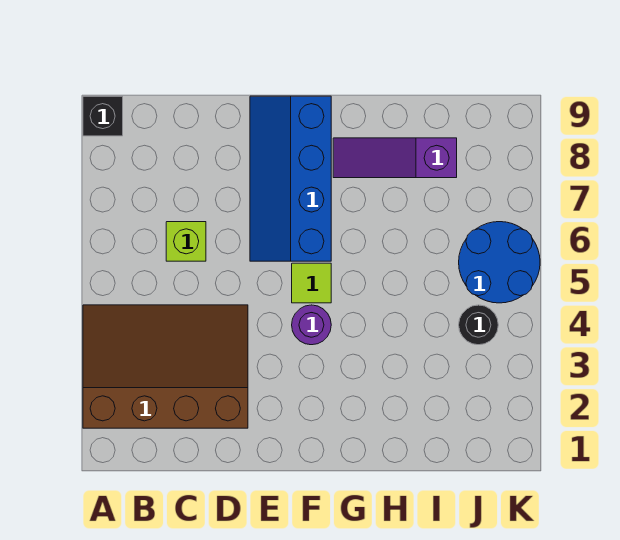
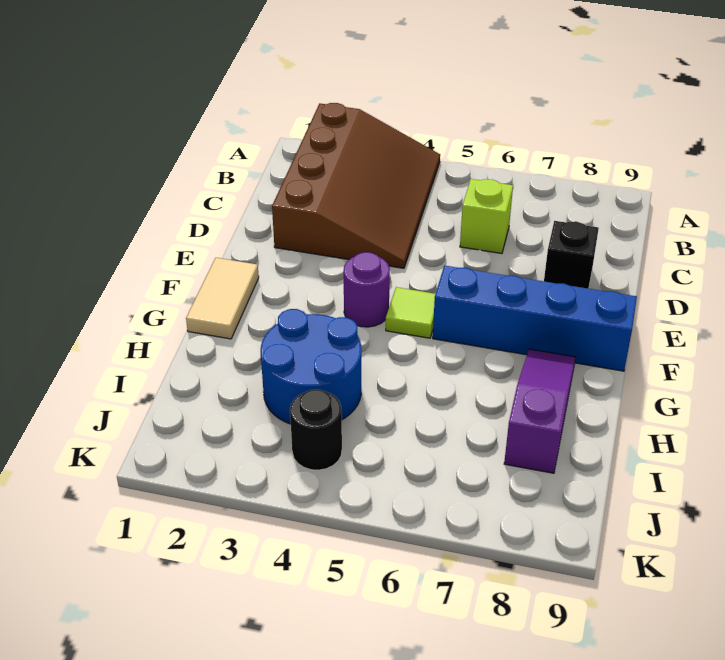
black 1x1 brick [83,96,123,136] -> black 1x1 brick moved to [544,221,599,288]
none -> tan 1x2 tile [186,258,259,339]
blue 2x2 round brick [459,222,540,303] -> blue 2x2 round brick moved to [261,309,361,424]

